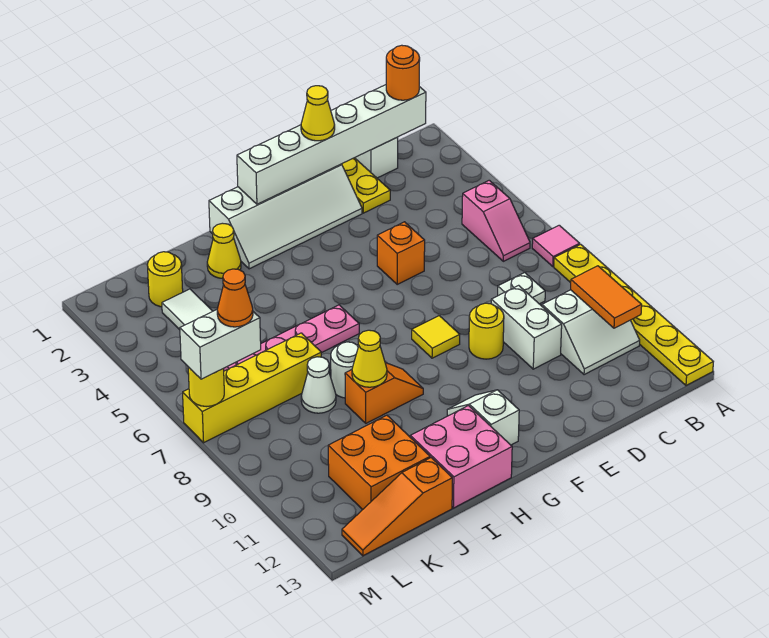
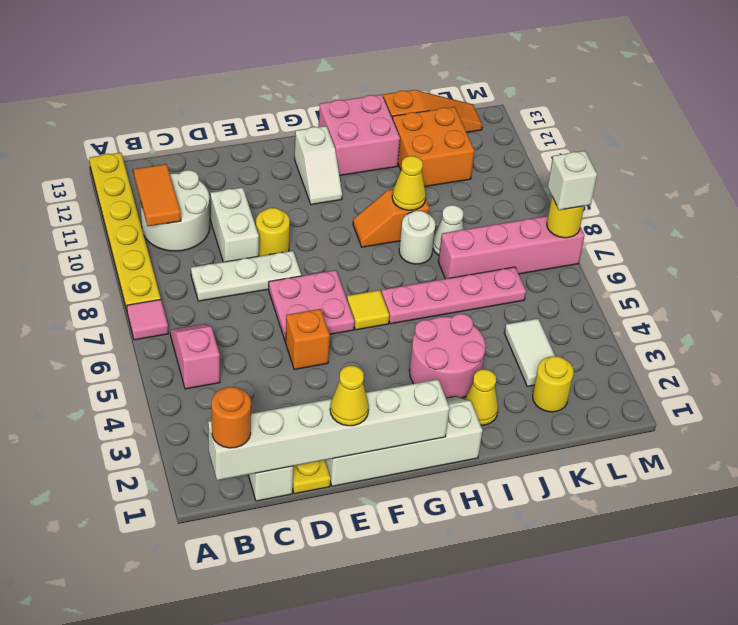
white 2x2 slope [542,290,640,375] -> white 2x2 round brick [140,170,210,251]
white 1x1 plate [498,273,545,304] -> white 1x3 plate [191,251,301,301]
none -> pink 2x2 plate [269,270,355,342]
yellow 1x1 tile [412,316,460,358] -> yellow 1x1 tile moved to [347,290,389,330]
none -> pink 2x2 round brick [409,314,486,398]
yellow 1x4 brick [183,333,321,443] -> pink 1x4 brick [438,216,585,279]
white 1x2 brick [180,310,261,379] -> white 1x1 brick [548,151,597,210]
orange 1x1 cone [217,269,253,327] -> none

